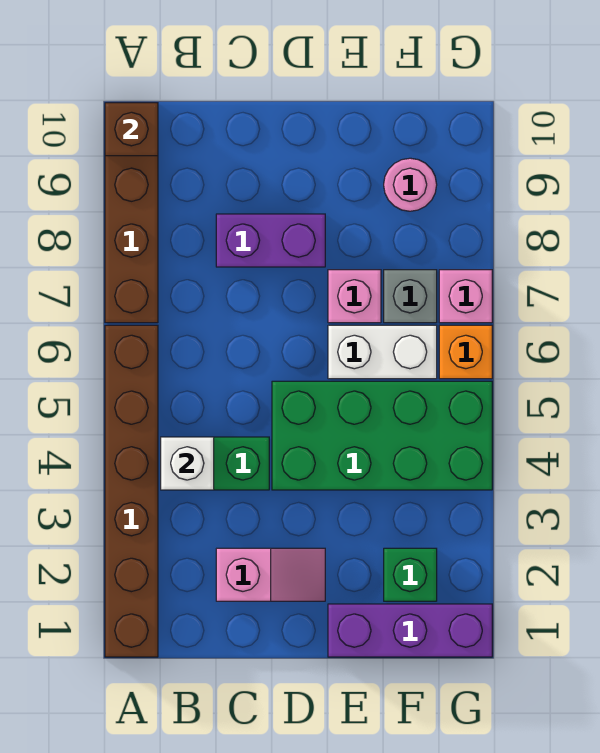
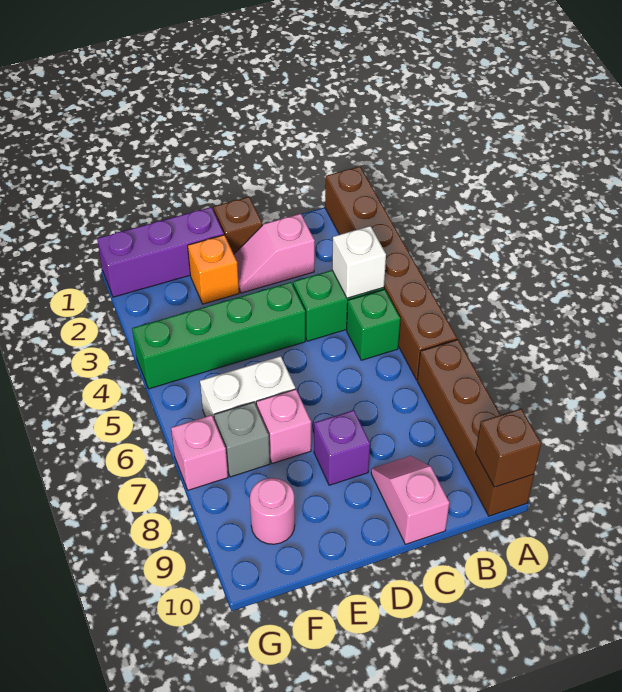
purple 1x2 brick [216,214,325,267] -> purple 1x1 brick [314,410,370,485]
none -> pink 1x2 slope [371,456,449,544]
none -> brown 1x1 brick [213,197,262,254]
green 2x4 brick [272,381,492,490] -> green 1x4 brick [132,282,305,389]
green 1x1 brick [384,548,437,601] -> green 1x1 brick moved to [347,289,400,360]
orange 1x1 brick [439,325,492,379] -> orange 1x1 brick moved to [188,235,239,304]

